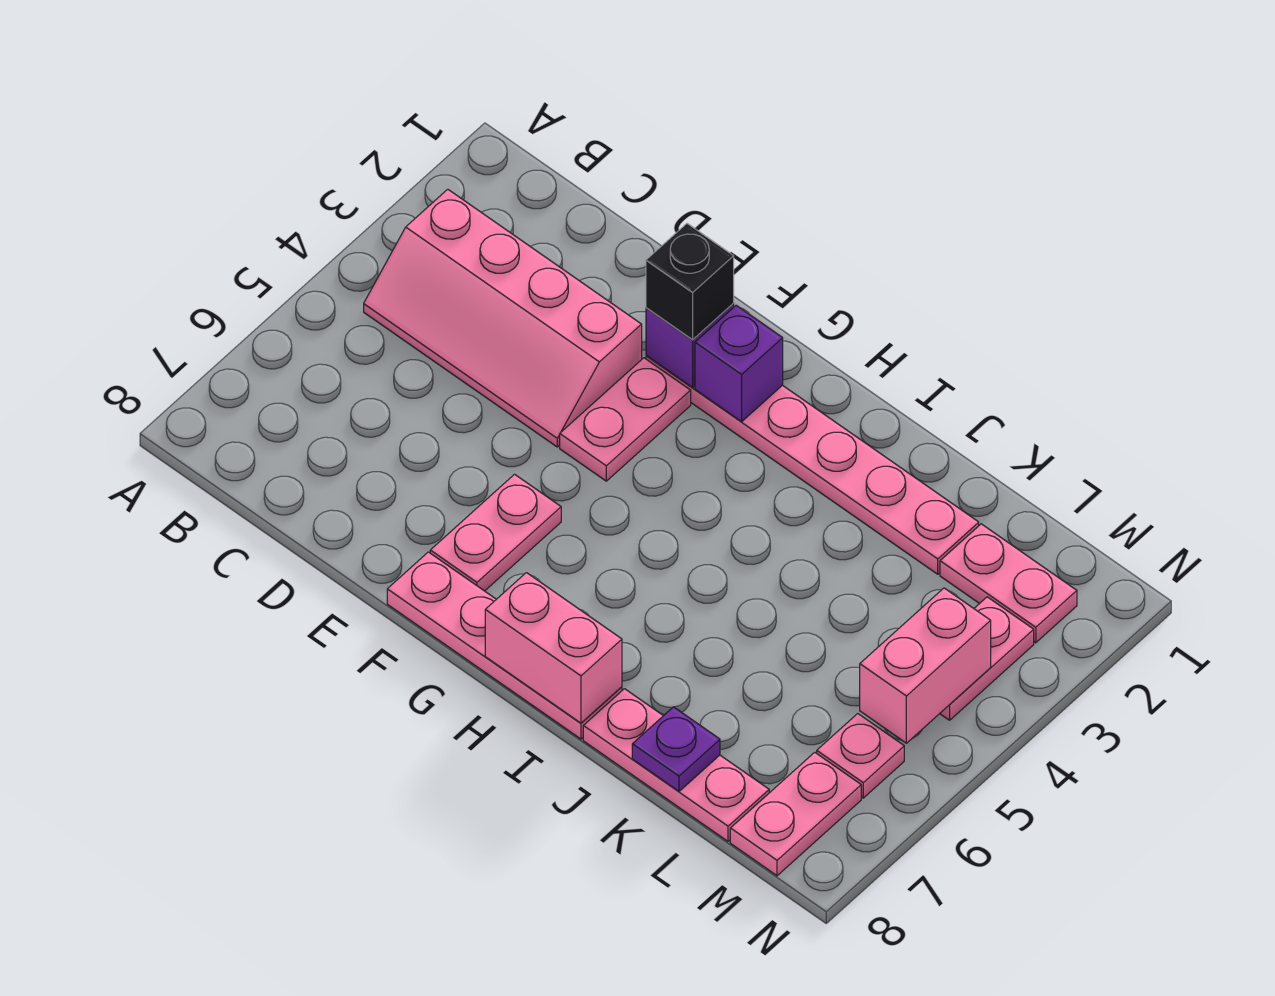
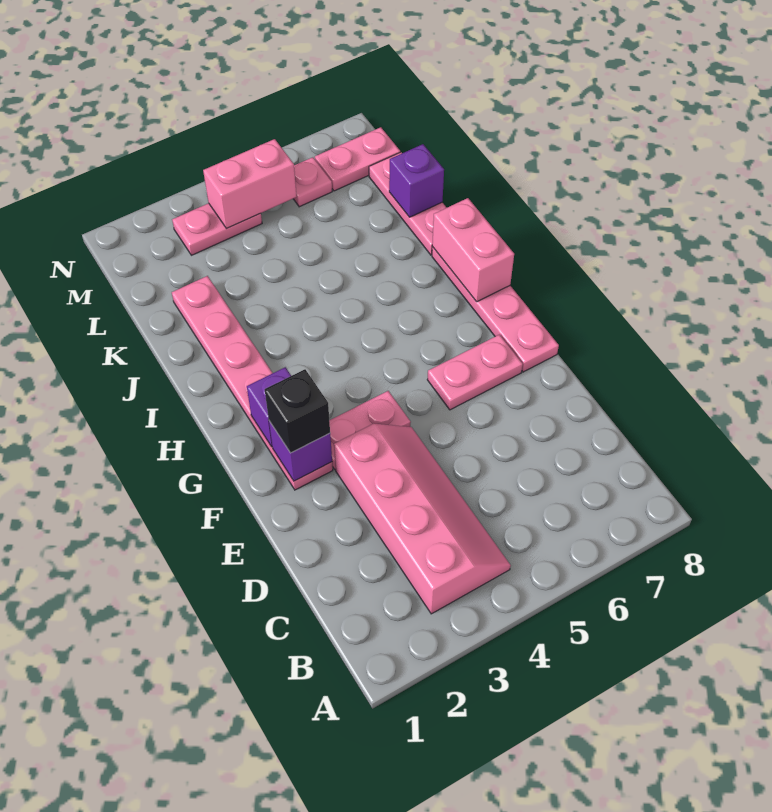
purple 1x1 plate [632,707,720,791] -> purple 1x1 brick [389,144,444,217]
pink 1x2 plate [940,524,1077,643] -> none

